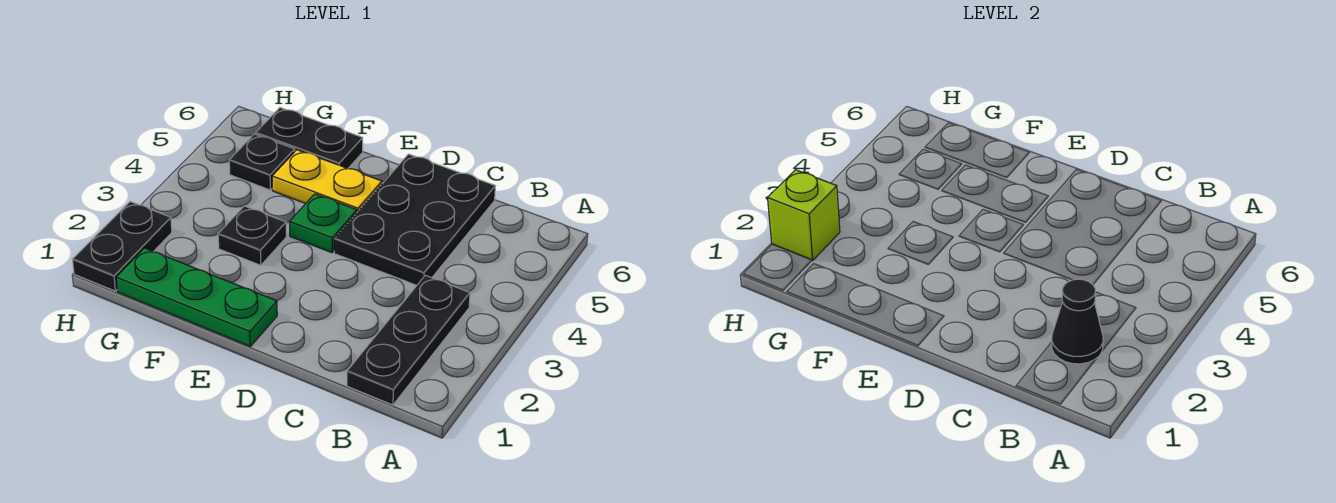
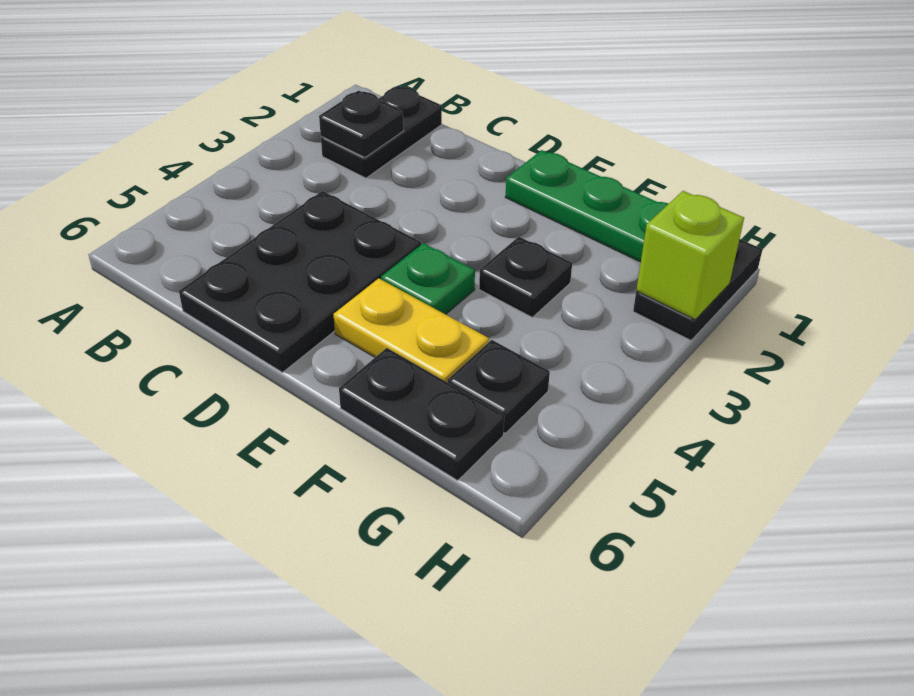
black 1x3 plate [347,275,470,405] -> black 1x2 plate [321,86,442,178]
black 1x1 cone [1052,279,1103,364] -> black 1x1 plate [319,91,404,158]

